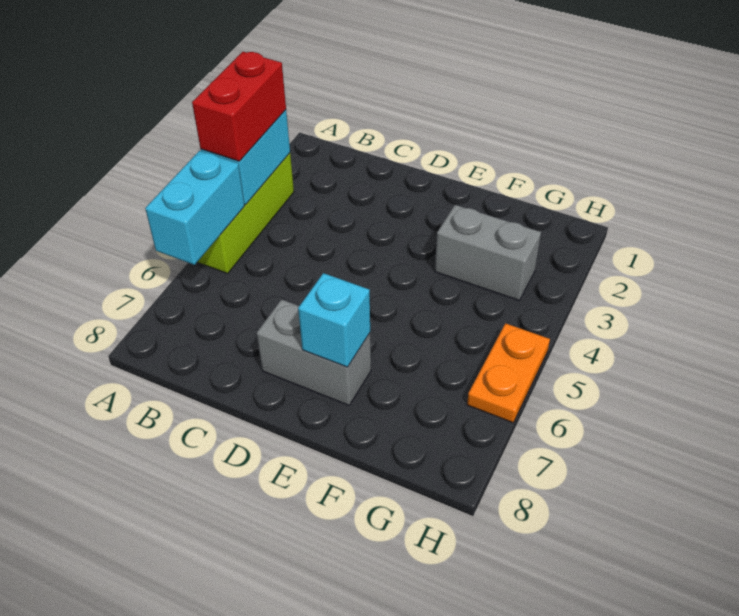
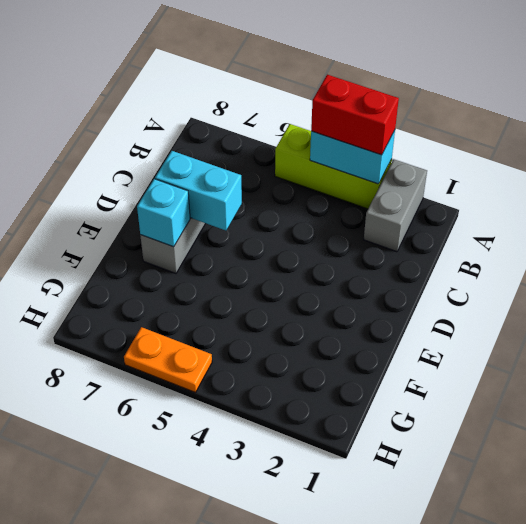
cyan 1x2 brick [145,151,244,265] -> cyan 1x2 brick moved to [155,151,242,230]
grey 1x2 brick [435,205,541,300] -> grey 1x2 brick moved to [364,159,427,252]

